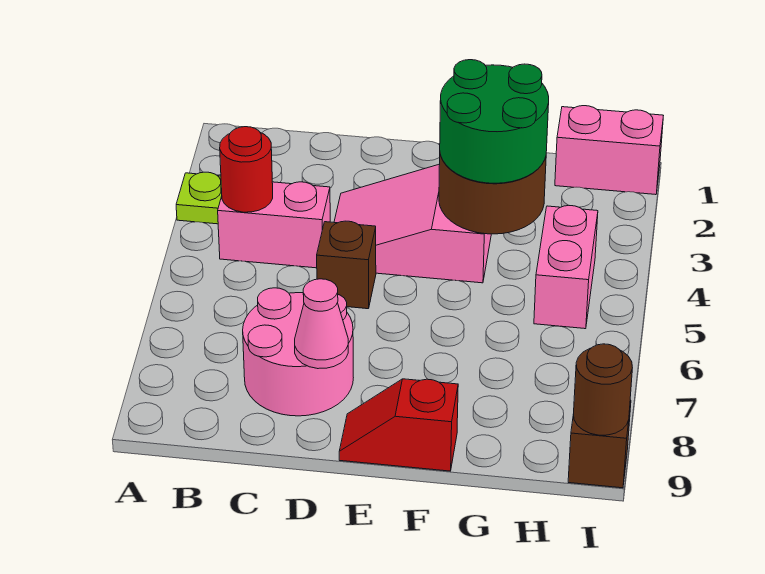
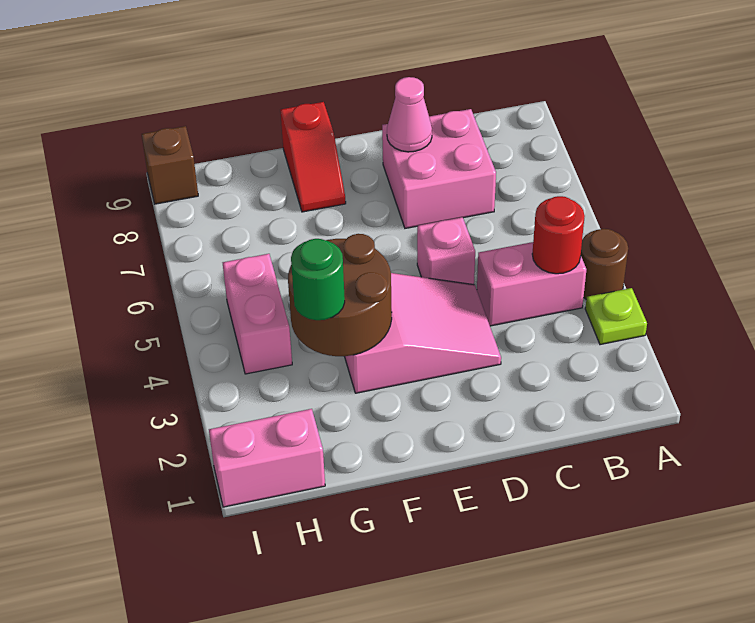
pink 2x2 round brick [243,288,353,416] -> pink 2x2 brick [382,109,496,228]
brown 1x1 brick [317,221,376,309] -> pink 1x1 brick [417,217,475,285]
red 1x2 slope [339,379,458,471] -> red 1x2 slope turned to [280,102,346,212]
green 2x2 round brick [440,60,549,183] -> green 1x1 round brick [291,239,345,320]
brown 1x1 round brick [574,344,632,435] -> brown 1x1 round brick moved to [581,229,628,299]

